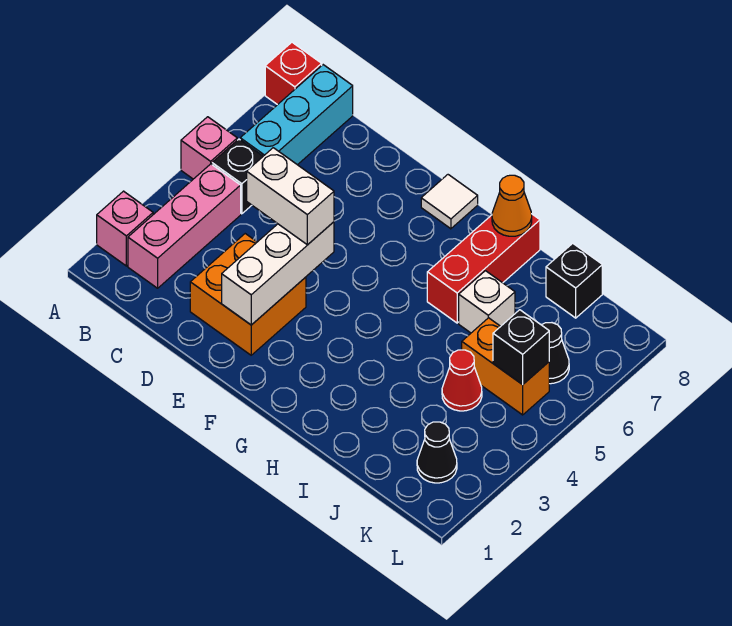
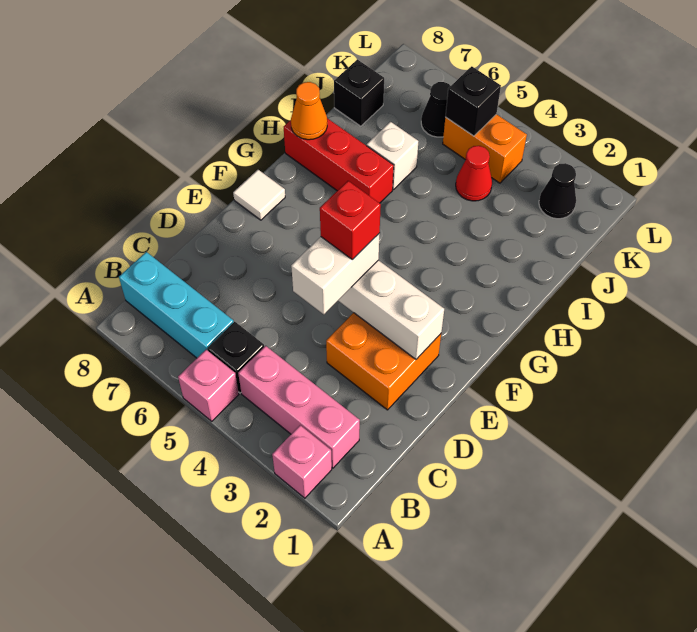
red 1x1 brick [265,42,322,105] -> red 1x1 brick moved to [320,181,381,260]
orange 1x2 brick [462,318,549,415] -> orange 1x2 brick turned to [443,114,527,183]

